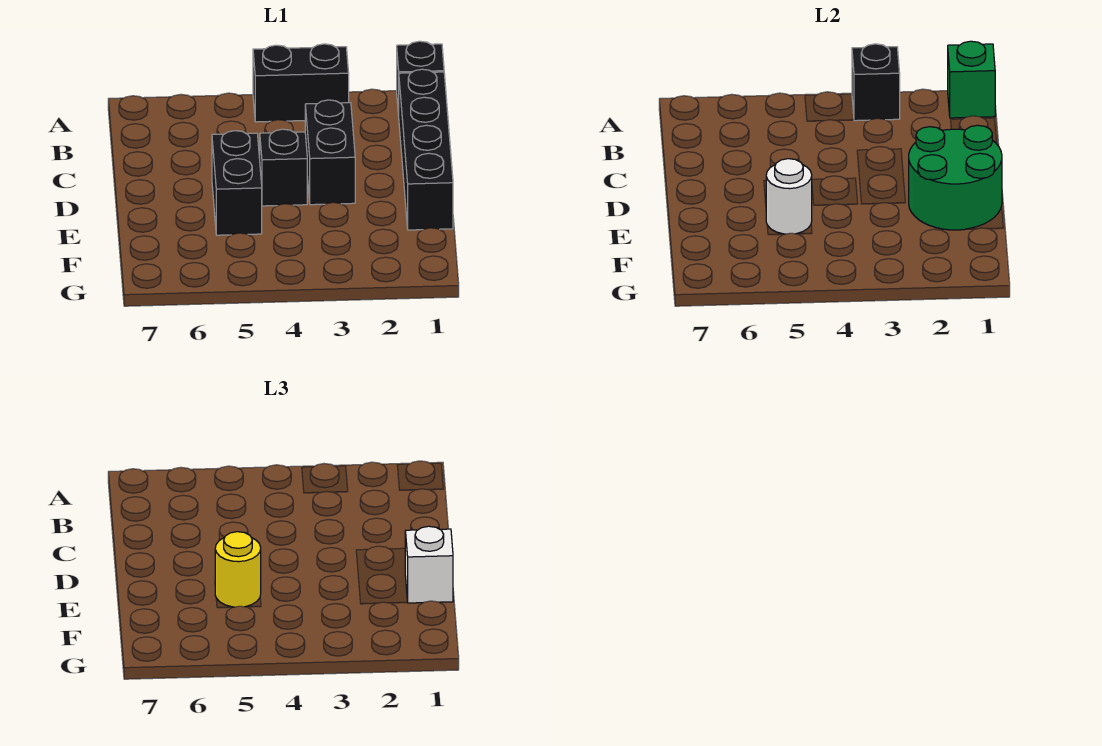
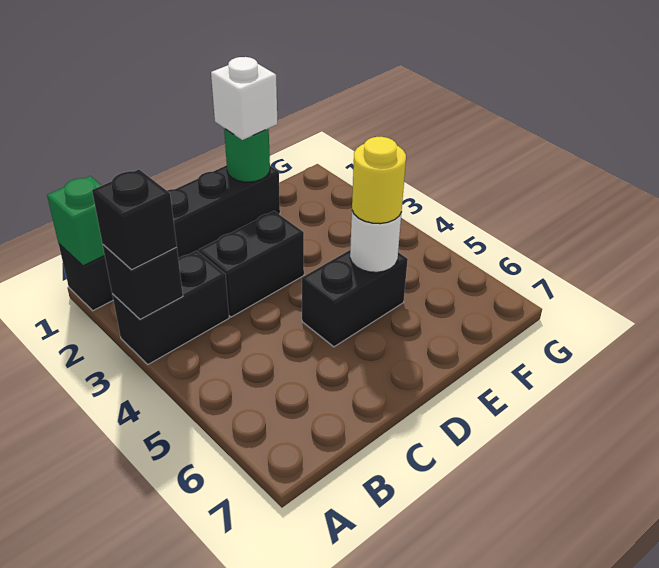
black 1x2 brick [253,44,349,122] -> black 1x2 brick turned to [112,251,229,364]
green 2x2 round brick [909,125,1002,230] -> green 1x1 round brick [224,128,270,182]
black 1x1 brick [260,129,307,206] -> black 1x1 brick moved to [92,169,177,270]

